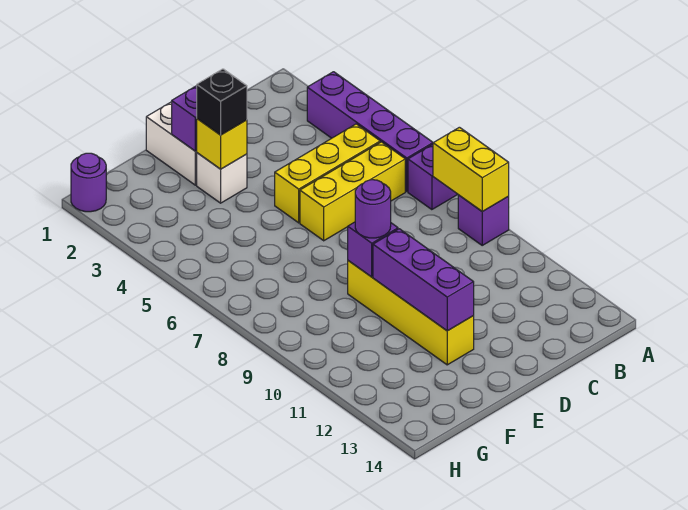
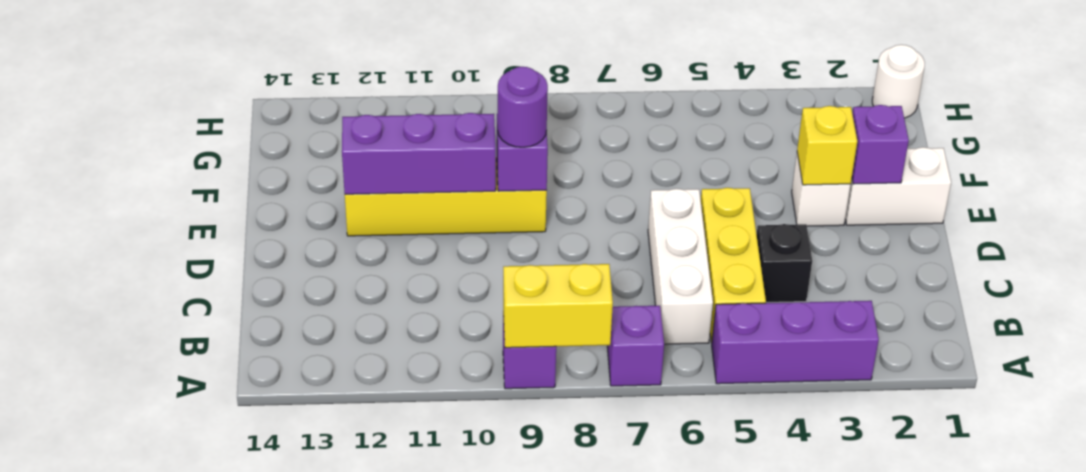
purple 1x4 brick [307,72,433,191] -> purple 1x3 brick [712,301,879,384]
yellow 1x3 brick [300,142,405,241] -> white 1x3 brick [648,189,713,344]
black 1x1 brick [197,69,247,135] -> black 1x1 brick moved to [757,224,812,302]
purple 1x1 round brick [71,153,106,212] -> white 1x1 round brick [872,45,925,118]

